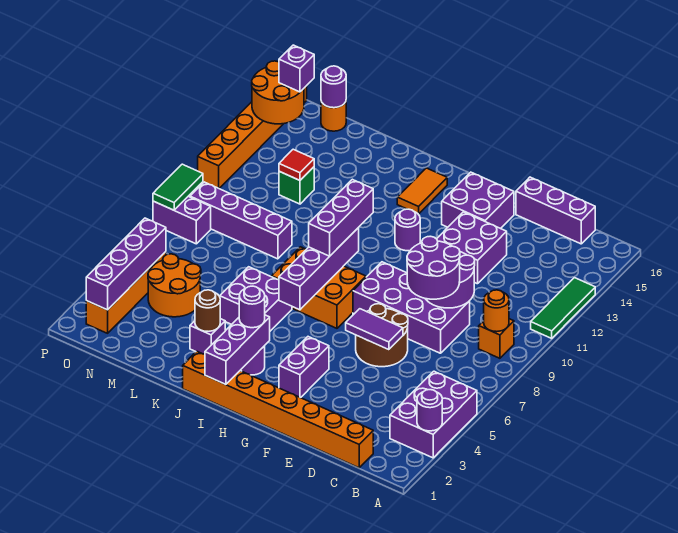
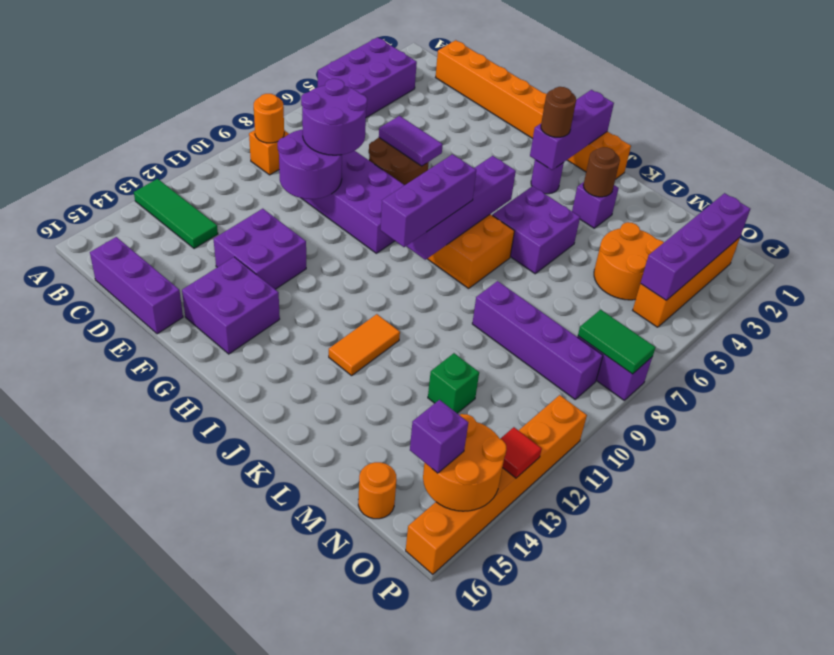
purple 1x1 round brick [417,390,442,431] -> none
green 1x3 tile [531,278,595,338] -> green 1x3 tile turned to [134,179,218,249]
purple 1x2 brick [279,337,329,398] -> none
purple 1x1 round brick [395,209,420,251] -> none
purple 1x1 round brick [239,286,265,328] -> brown 1x1 round brick [541,87,576,137]
orange 1x2 tile [397,168,447,214] -> orange 1x2 tile moved to [329,314,400,376]
red 1x1 tile [279,149,314,180] -> red 1x1 tile moved to [500,427,542,478]
purple 1x1 round brick [321,66,346,108] -> none
green 1x2 tile [153,164,203,210] -> green 1x2 tile turned to [578,310,655,374]

